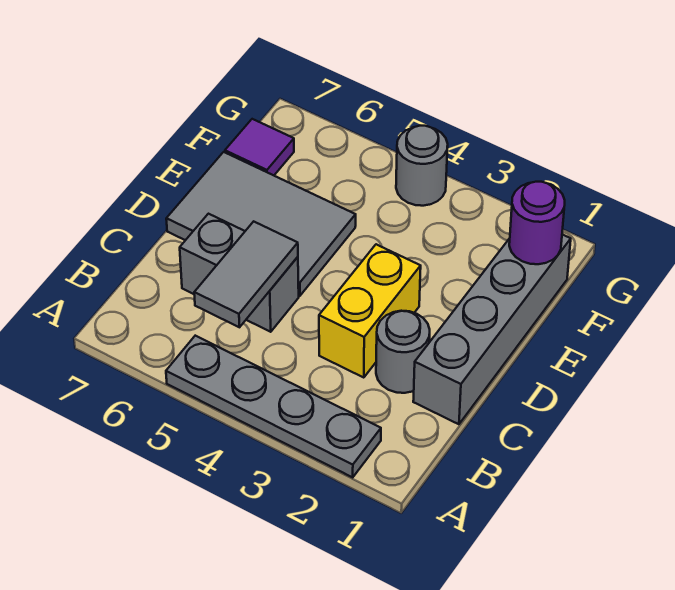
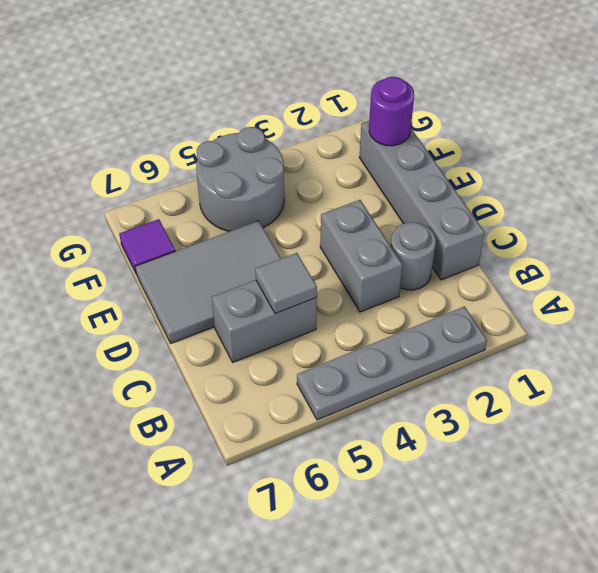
grey 1x2 tile [194,221,298,327] -> grey 1x1 tile [255,253,317,314]
yellow 1x2 brick [319,244,421,378] -> grey 1x2 brick [320,200,402,312]
grey 1x1 round brick [396,126,448,206] -> grey 2x2 round brick [196,127,284,231]

